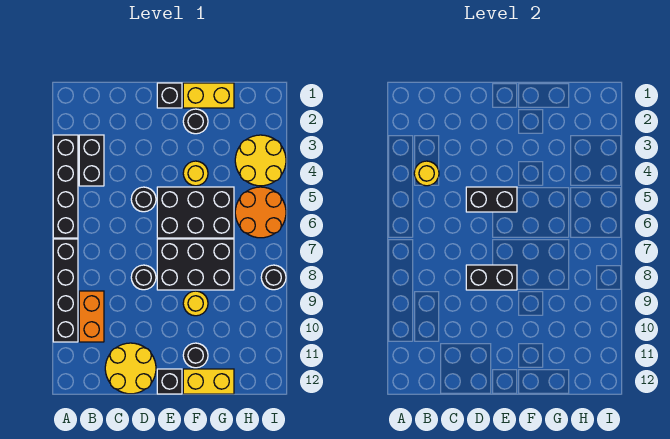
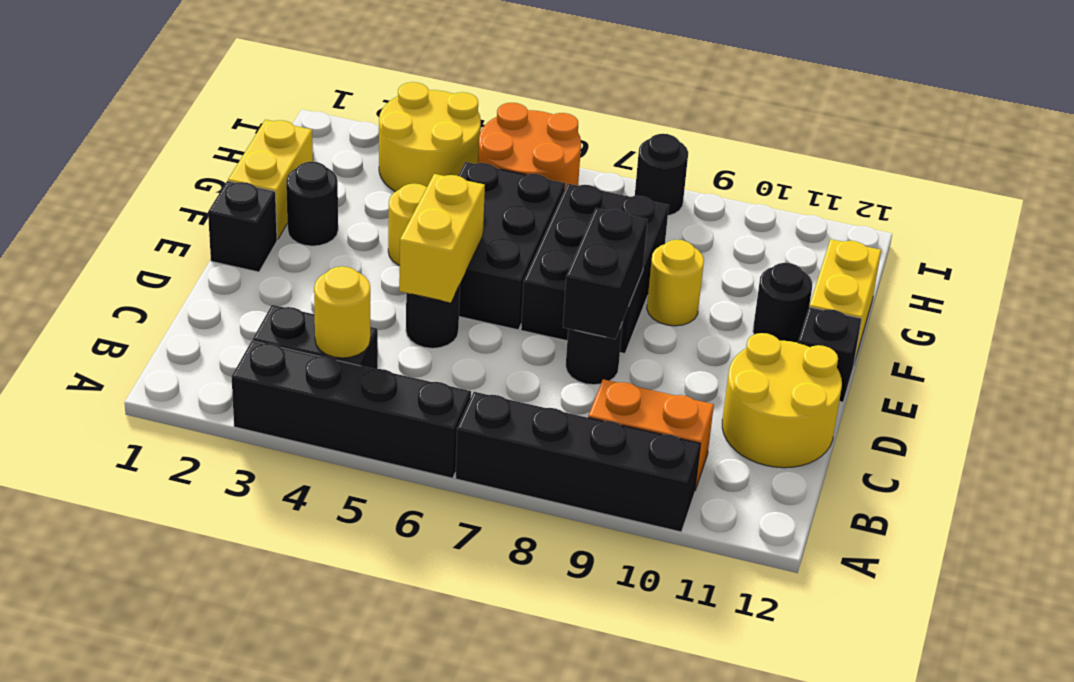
black 1x2 brick [466,187,517,212] -> yellow 1x2 brick [399,174,485,303]

